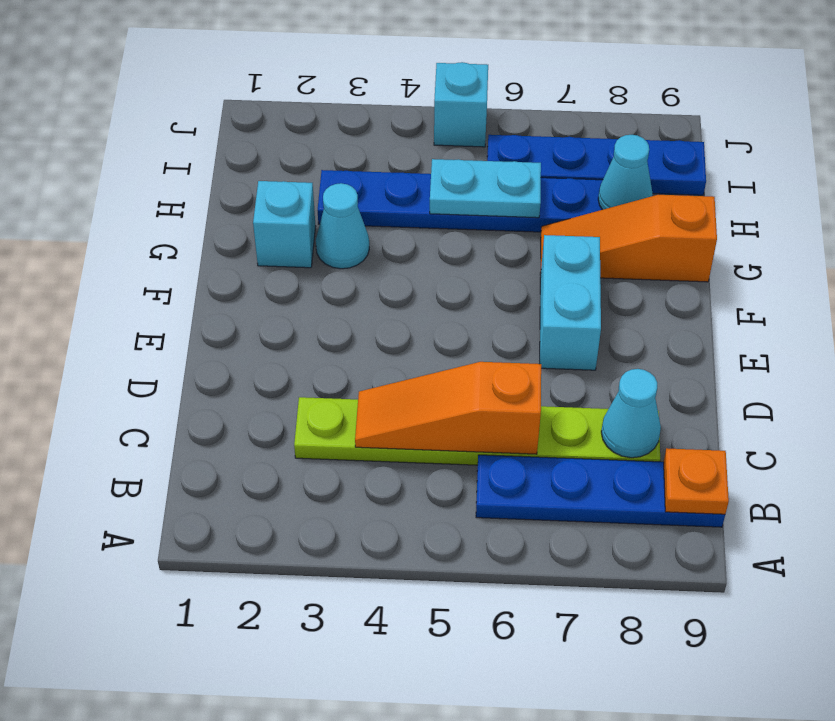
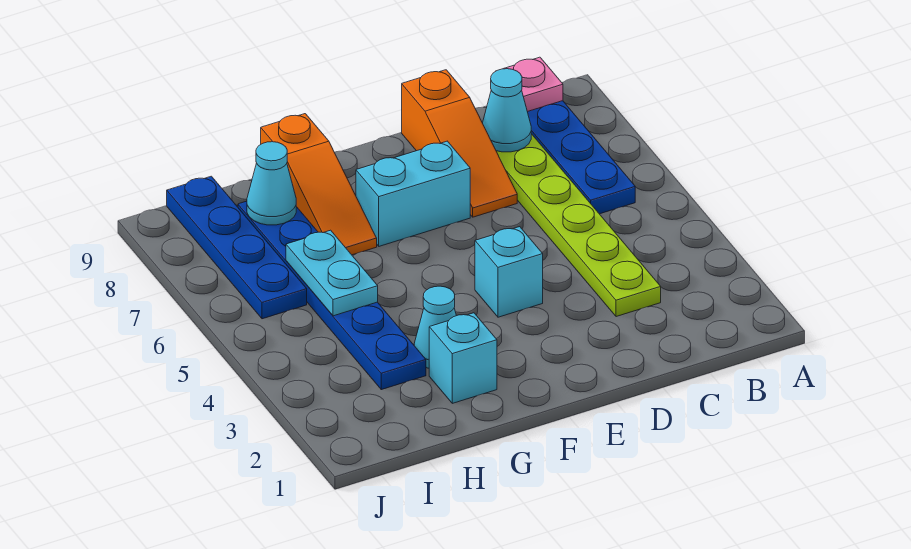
orange 1x1 plate [664,448,729,514] -> pink 1x1 plate [504,57,563,112]
orange 1x3 slope [355,362,541,454] -> orange 1x3 slope moved to [402,70,517,217]
cyan 1x1 brick [434,62,488,147] -> cyan 1x1 brick moved to [475,227,543,317]

